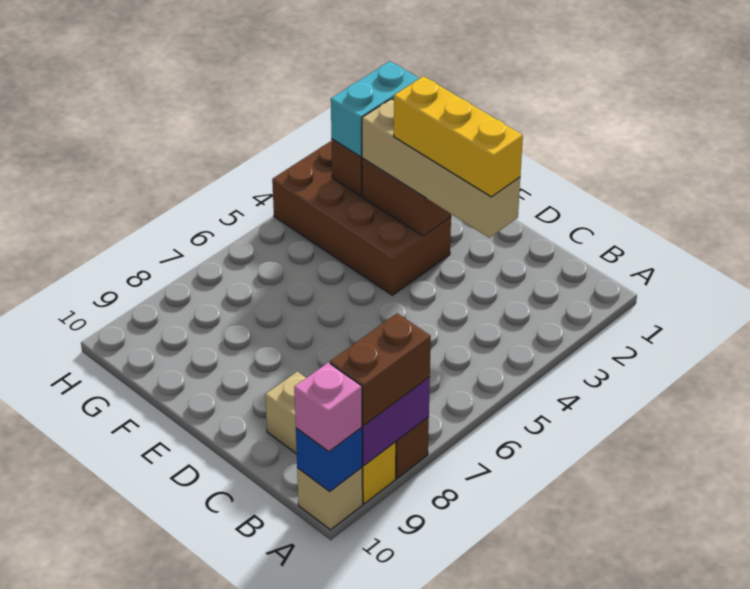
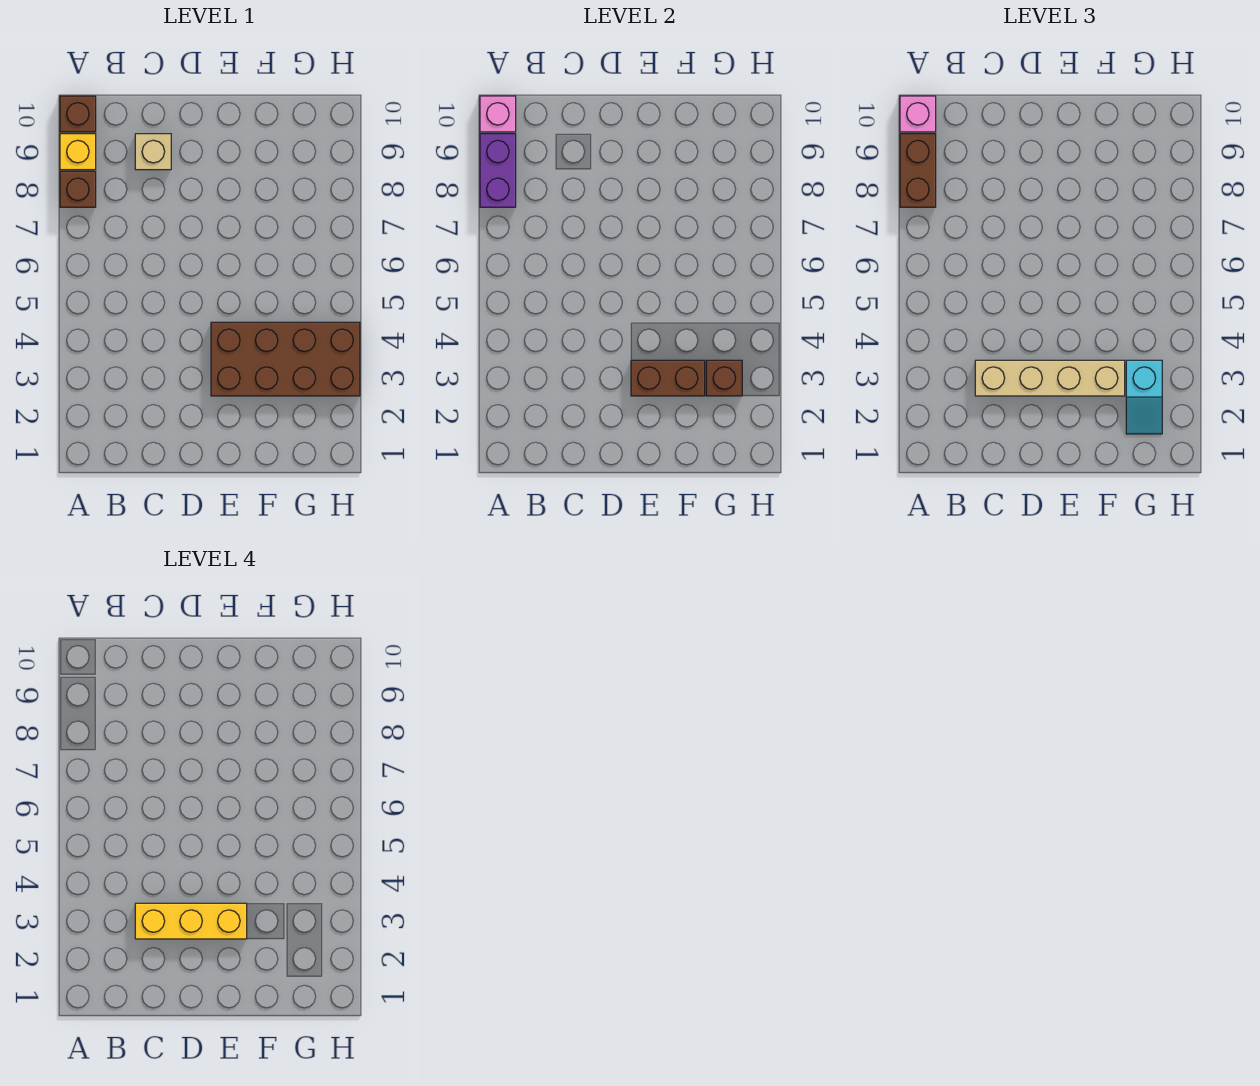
tan 1x1 brick [297,468,363,530] -> brown 1x1 brick [60,96,96,132]
blue 1x1 brick [296,427,362,492] -> pink 1x1 brick [480,96,516,132]
cyan 1x2 brick [331,61,419,157] -> cyan 1x2 slope [1126,360,1162,434]

